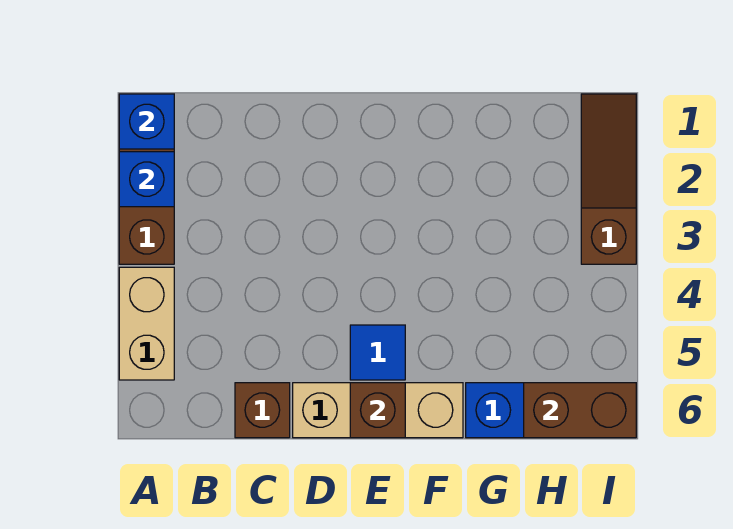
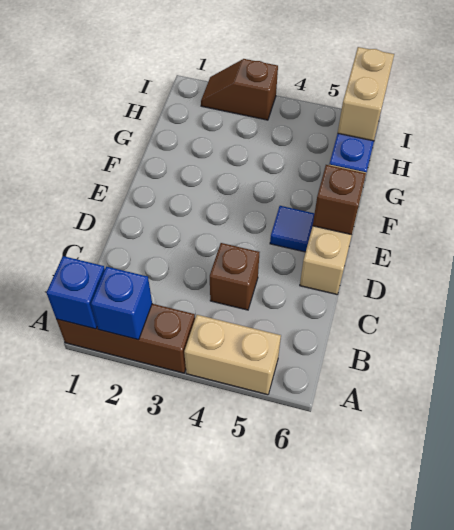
brown 1x1 brick [235,383,290,438] -> brown 1x1 brick moved to [210,243,259,310]
brown 1x2 brick [524,383,636,438] -> tan 1x2 brick [338,47,394,141]
brown 1x3 slope [581,94,636,264] -> brown 1x2 slope [201,59,278,120]

